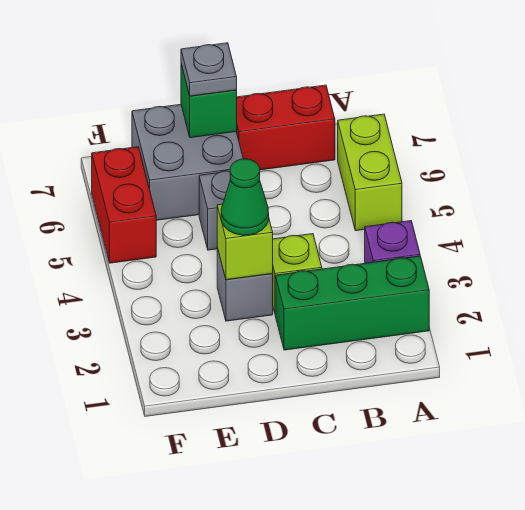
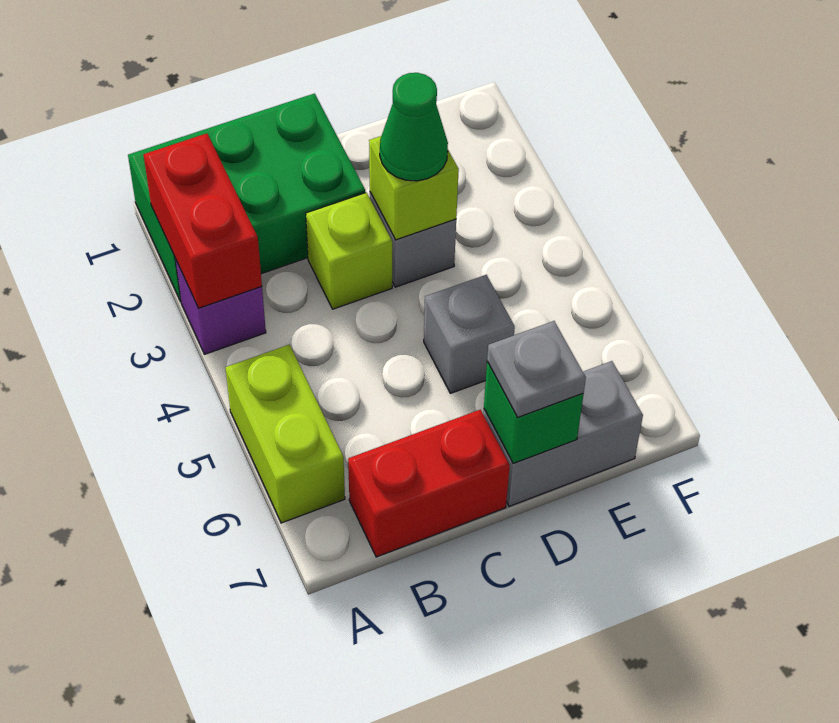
green 1x3 brick [275,256,429,350] -> green 2x3 brick [128,94,365,301]
grey 2x2 brick [132,104,243,220] -> grey 1x2 brick [483,361,643,506]
red 1x2 brick [92,147,156,263] -> red 1x2 brick moved to [144,134,262,308]

